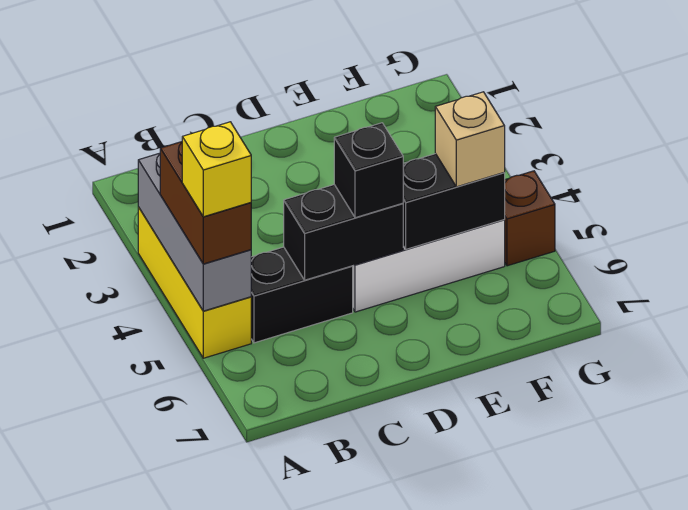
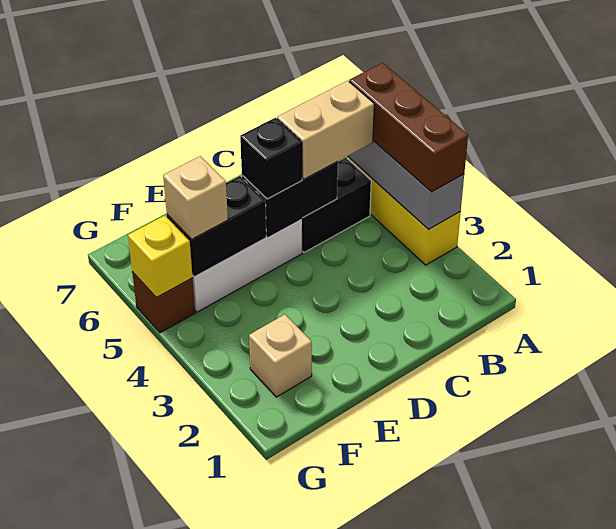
brown 1x2 brick [160,142,251,264] -> brown 1x3 brick [349,63,468,192]
yellow 1x1 brick [182,122,251,217] -> yellow 1x1 brick moved to [128,215,193,298]
none -> tan 1x2 brick [277,81,374,179]
none -> tan 1x1 brick [249,314,312,397]

